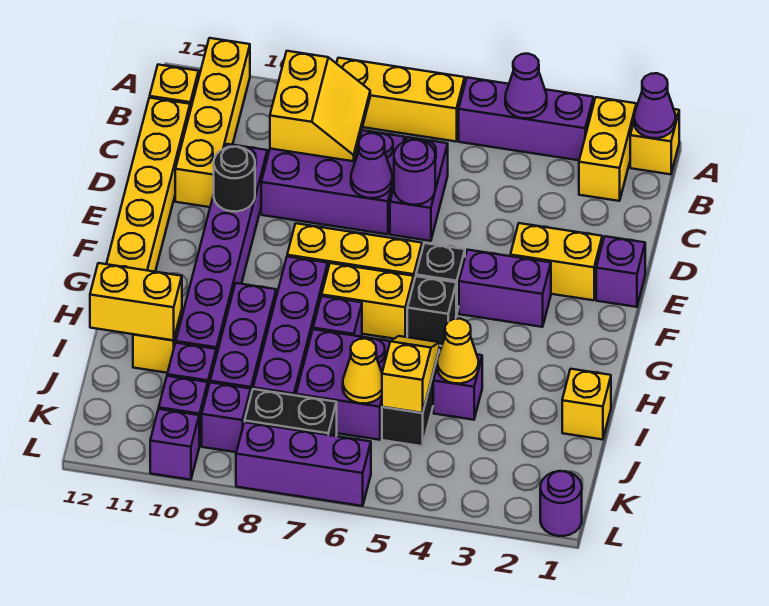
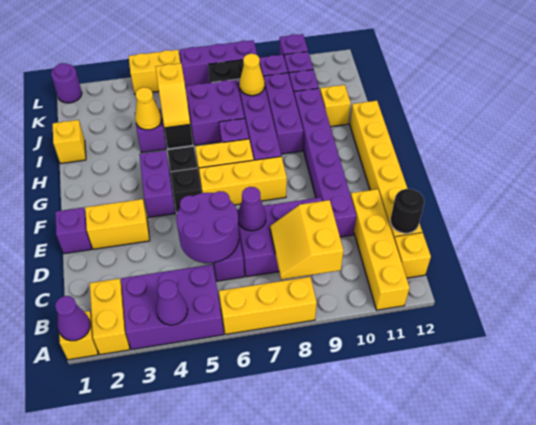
purple 1x3 brick [459,77,593,160] -> purple 2x3 brick [121,264,223,350]
purple 1x1 round brick [394,140,435,205] -> purple 2x2 round brick [176,191,239,263]
black 1x1 round brick [214,147,255,212] -> black 1x1 round brick moved to [390,189,424,233]
purple 1x2 brick [459,250,551,327] -> purple 1x2 brick turned to [139,150,175,217]
yellow 1x2 brick [90,263,182,340] -> yellow 1x2 brick moved to [129,50,180,94]
yellow 1x1 cone [343,339,382,404] -> yellow 1x1 cone moved to [240,54,265,96]

